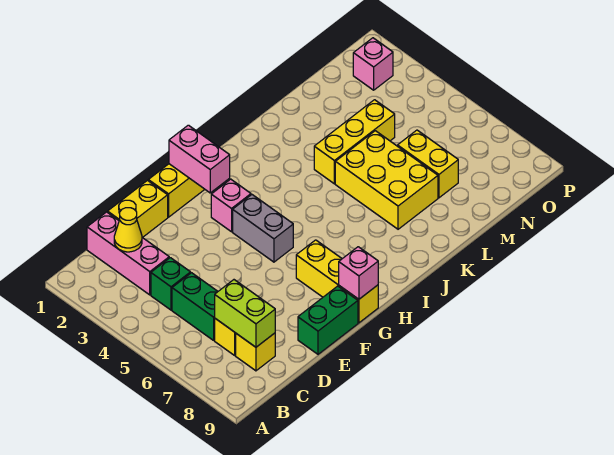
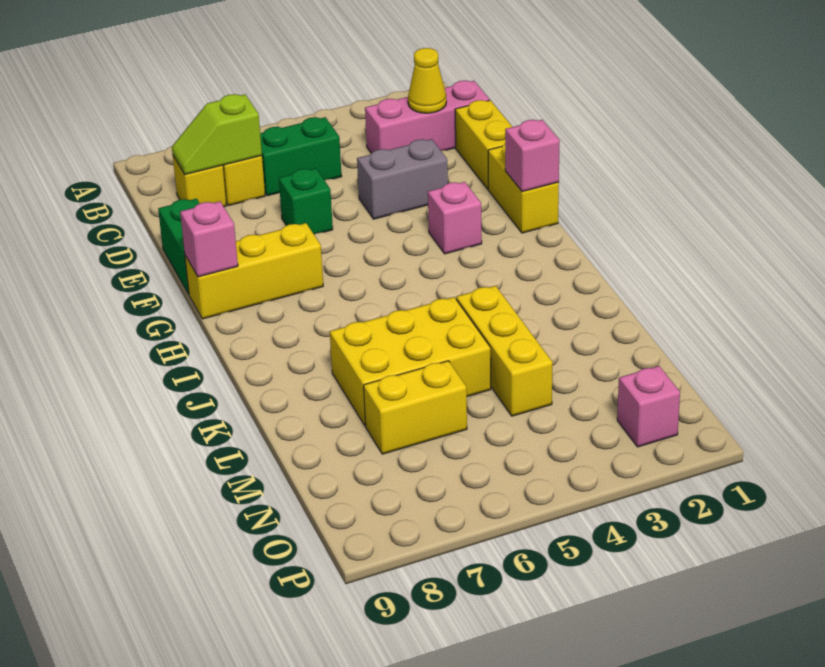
green 1x1 brick [151,258,191,310] -> green 1x1 brick moved to [279,169,333,234]
lime 1x2 brick [215,280,275,347] -> lime 1x2 slope [172,94,262,174]
pink 1x2 brick [169,125,230,193] -> pink 1x1 brick [505,120,560,192]
grey 1x2 brick [233,195,293,262] -> grey 1x2 brick moved to [357,139,448,219]

